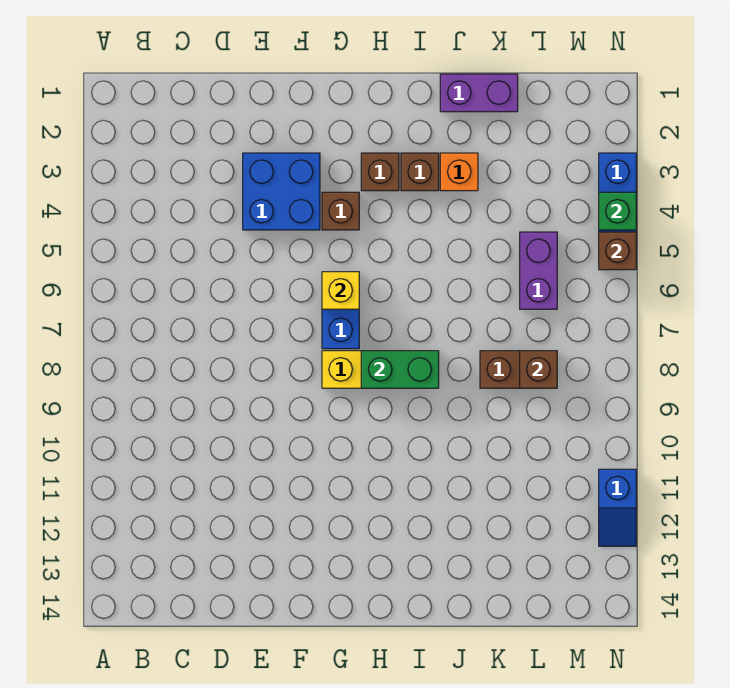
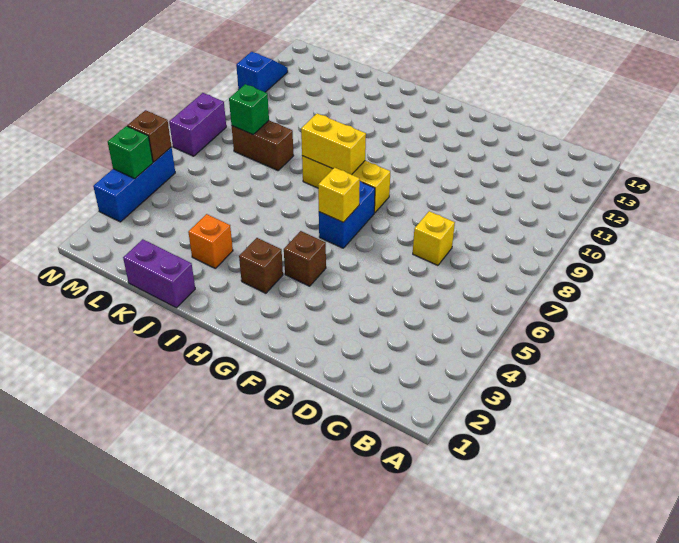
none -> yellow 1x1 brick [413,211,455,265]
blue 2x2 brick [243,153,320,230] -> none
green 1x2 brick [361,351,439,388] -> yellow 1x2 brick [301,114,366,175]
brown 1x1 brick [401,153,439,191] -> none
purple 1x2 brick [520,232,557,309] -> purple 1x2 brick moved to [169,93,226,156]
brown 1x1 brick [520,351,557,388] -> green 1x1 brick [229,84,269,134]

